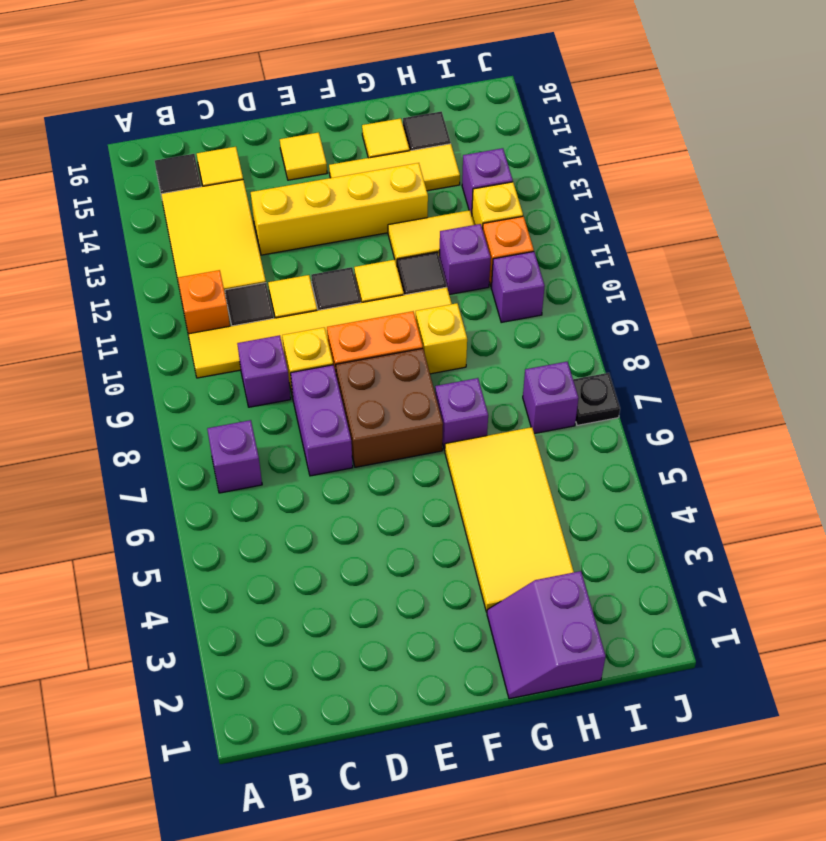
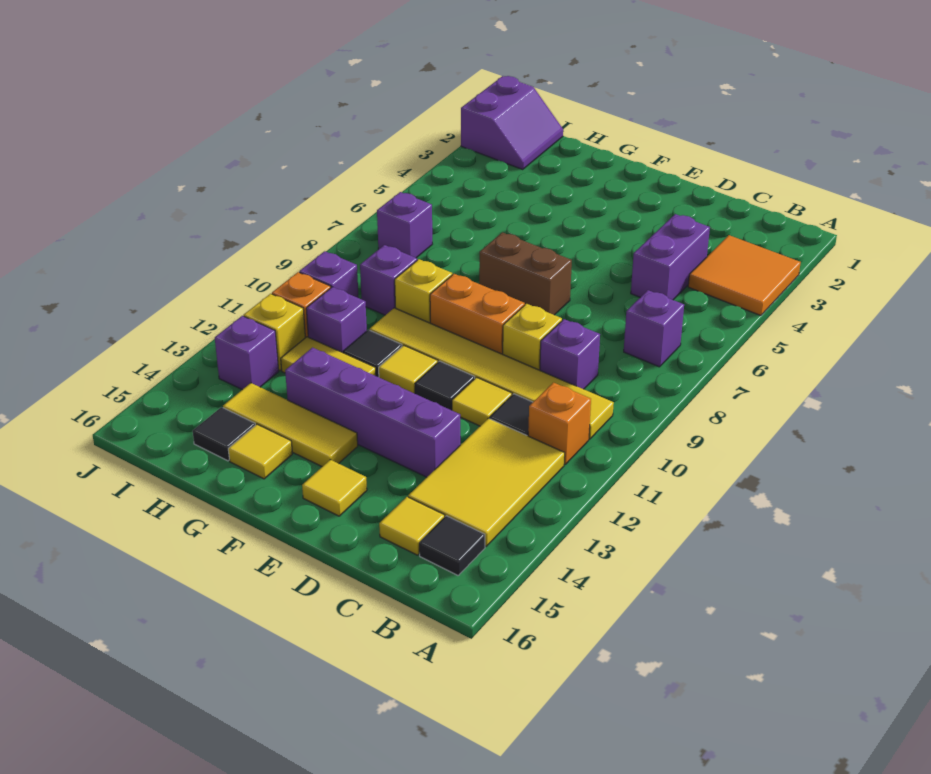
none -> orange 2x2 tile [688,235,801,316]
purple 1x2 brick [291,365,353,476] -> purple 1x2 brick moved to [631,214,710,300]
yellow 1x4 brick [251,163,428,255] -> purple 1x4 brick [285,348,460,477]
brown 2x2 brick [336,348,443,467] -> brown 1x2 brick [479,232,572,315]
purple 2x2 slope [487,571,606,699] -> purple 2x2 slope moved to [461,76,563,169]
yellow 2x4 tile [445,427,574,612] -> none
purple 1x1 brick [435,378,488,450] -> purple 1x1 brick moved to [360,245,417,315]
black 1x1 plate [573,373,620,425] -> none

